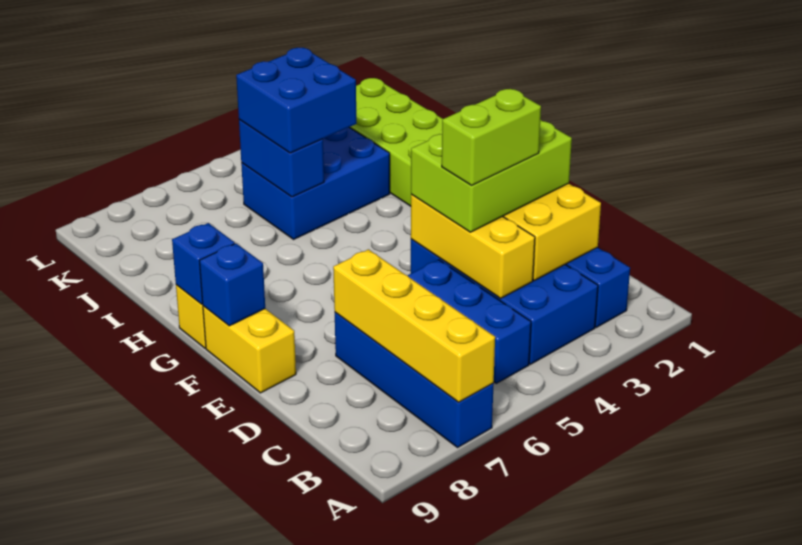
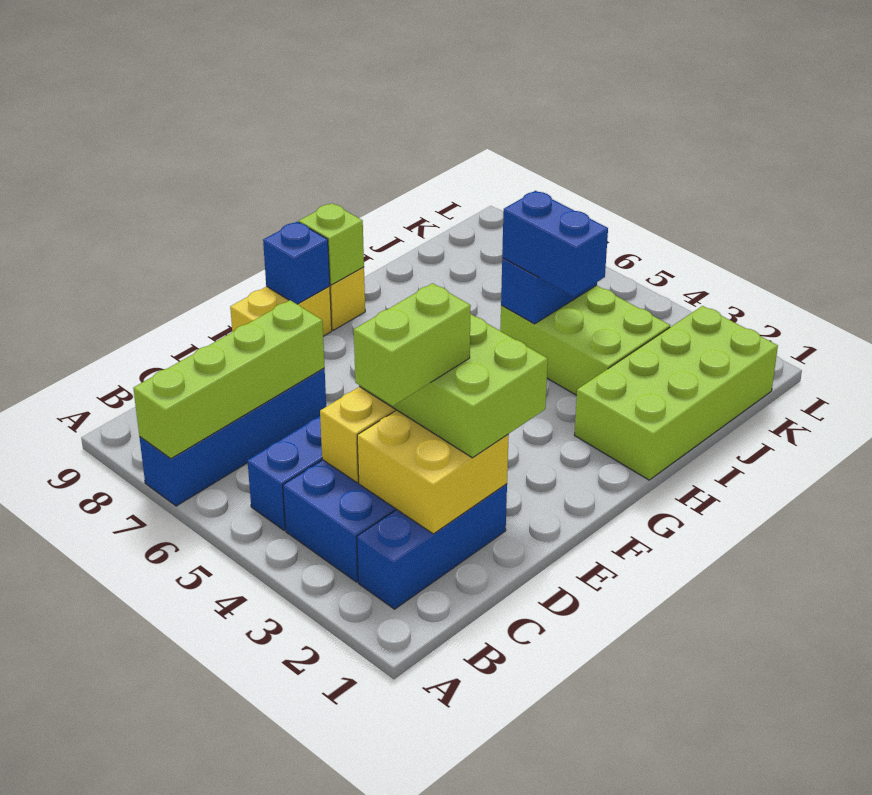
yellow 1x4 brick [333,249,495,402] -> lime 1x4 brick [133,300,325,459]
lime 1x2 brick [442,89,541,185] -> lime 1x2 brick turned to [354,283,471,406]
blue 1x1 brick [172,223,235,304] -> lime 1x1 brick [299,203,364,285]
blue 2x3 brick [241,127,390,239] -> lime 2x3 brick [500,285,670,395]
blue 2x2 brick [236,48,357,153] -> blue 1x2 brick [502,191,608,296]

